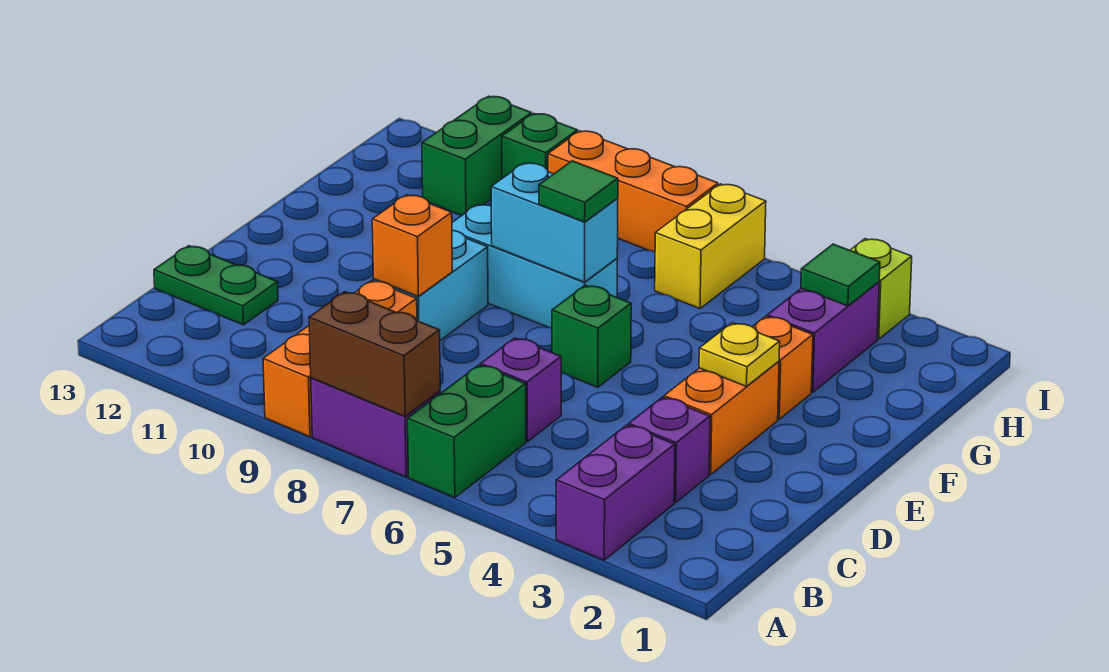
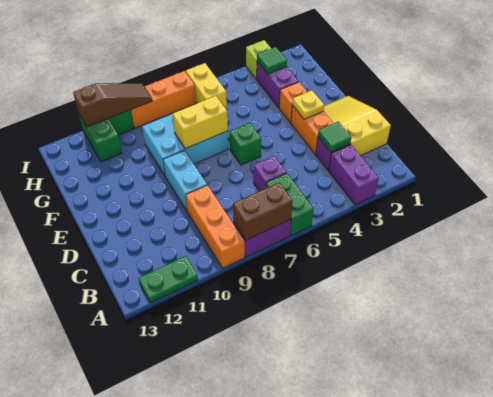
none -> yellow 2x3 slope [324,96,391,156]
green 1x2 plate [154,246,278,325] -> green 1x2 plate moved to [138,256,198,303]
orange 1x1 brick [372,195,452,296] -> none
cyan 1x3 brick [452,204,617,328] -> cyan 2x3 brick [142,114,228,176]
cyan 1x2 brick [491,163,618,282] -> yellow 1x2 brick [172,96,228,149]
green 1x1 tile [539,161,618,222] -> green 1x1 tile moved to [318,122,351,152]
none -> brown 1x3 slope [73,83,152,127]

